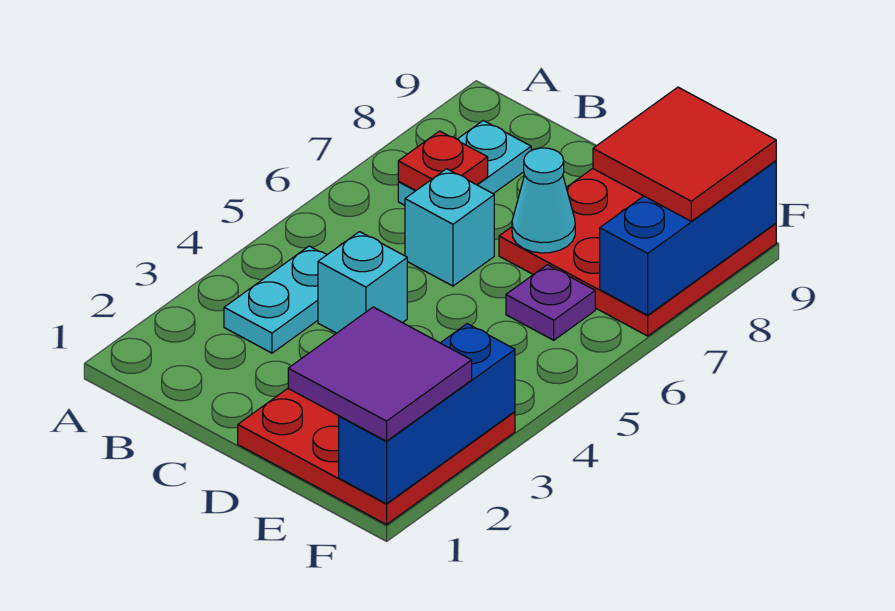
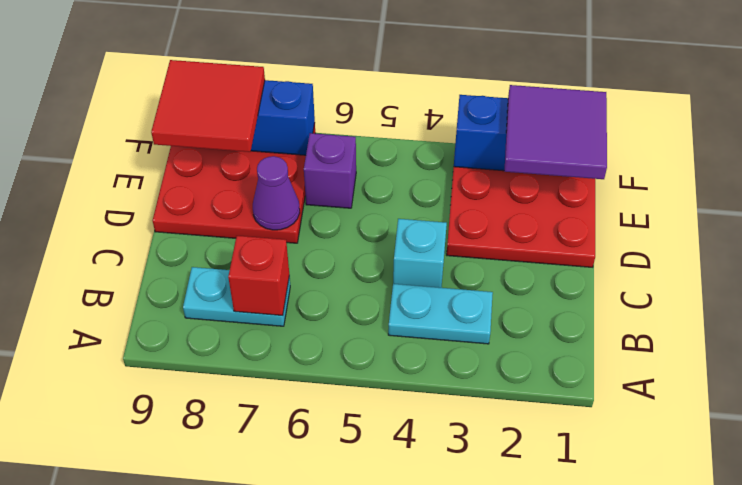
red 1x1 plate [398,131,488,191] -> red 1x1 brick [228,236,289,315]
cyan 1x1 brick [405,169,494,286] -> none
cyan 1x1 cone [512,148,575,253] -> purple 1x1 cone [253,156,300,230]
purple 1x1 plate [506,265,595,340] -> purple 1x1 brick [304,133,356,208]

